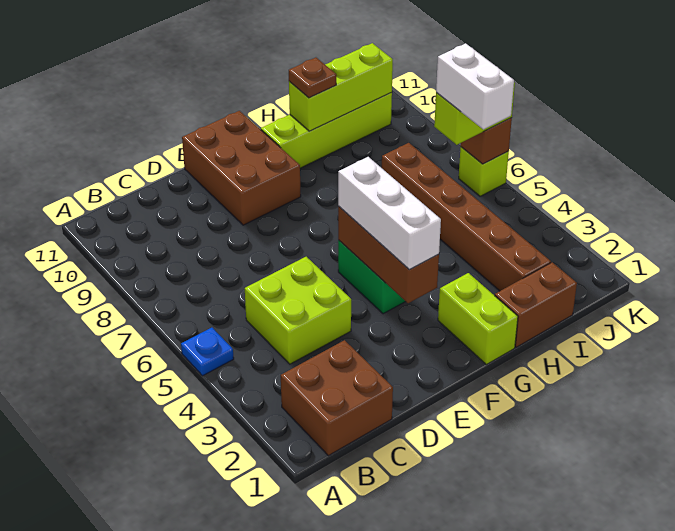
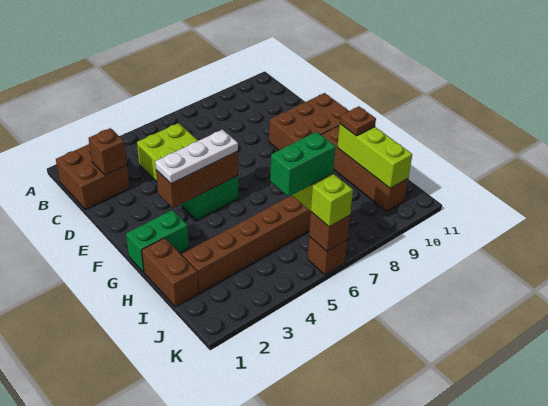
blue 1x1 plate [181,328,234,376] -> none
none -> brown 1x1 brick [88,128,127,175]
white 1x3 brick [338,157,441,270] -> white 1x3 plate [155,130,238,184]
lime 1x2 brick [438,273,518,365] -> green 1x2 brick [126,210,189,272]
lime 1x4 brick [261,93,392,168] -> brown 1x4 brick [321,126,408,211]
white 1x2 brick [436,43,514,129] -> green 1x2 brick [270,132,336,197]
lime 1x1 brick [459,147,509,196] -> brown 1x1 brick [307,236,347,275]

